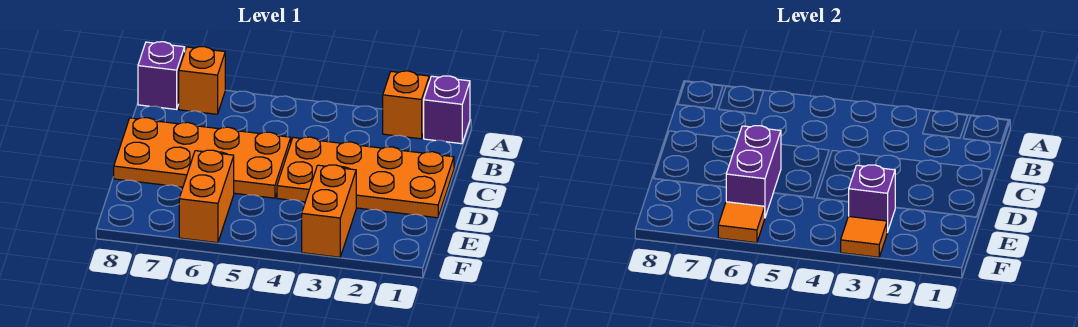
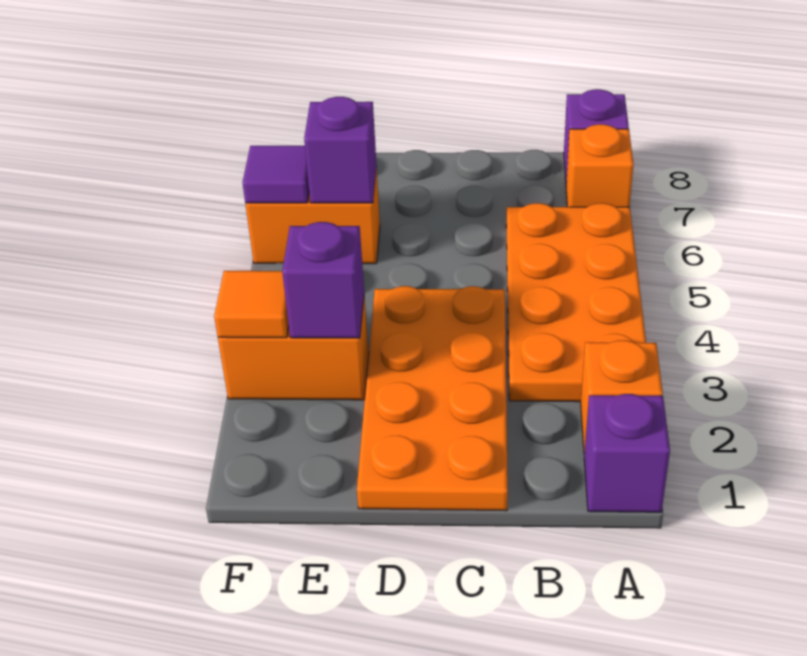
orange 2x4 plate [114,118,291,198] -> orange 2x4 plate moved to [506,203,646,402]
purple 1x2 brick [726,126,781,217] -> purple 1x1 brick [304,97,377,203]
orange 1x1 tile [718,202,765,243] -> purple 1x1 tile [243,146,309,203]

